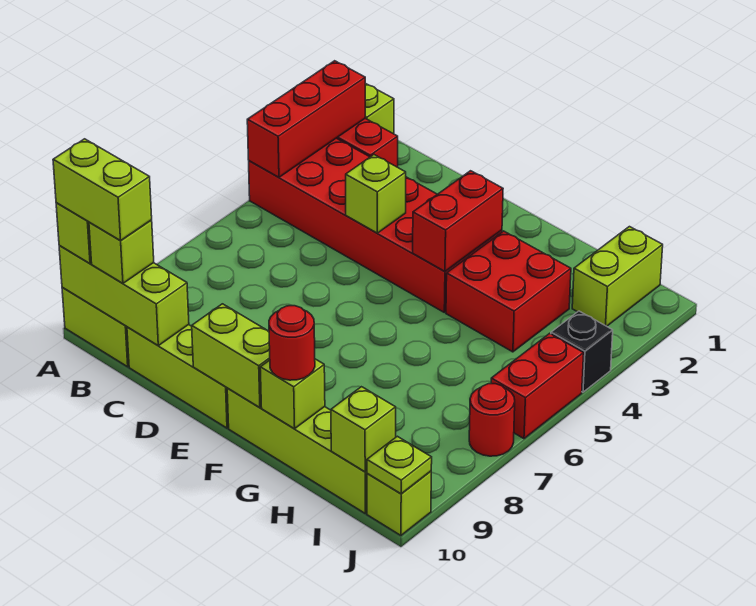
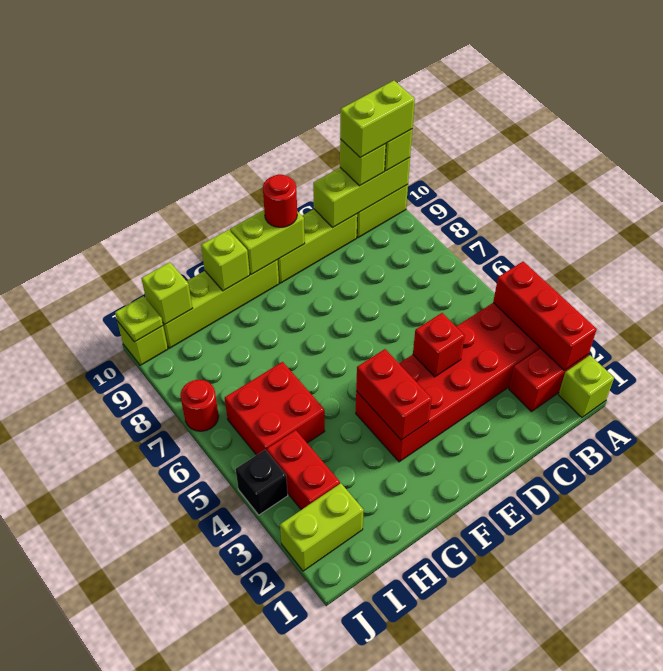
lime 1x1 brick [346,155,406,233] -> red 1x1 brick [413,313,465,377]
red 2x2 brick [446,231,571,352] -> red 2x2 brick moved to [225,362,325,455]
red 1x1 round brick [269,306,315,380] -> red 1x1 round brick moved to [263,174,297,227]
lime 1x2 brick [572,227,663,326] -> lime 1x2 brick turned to [280,483,364,571]
red 1x2 brick [491,333,584,439] -> red 1x2 brick moved to [267,430,340,510]

